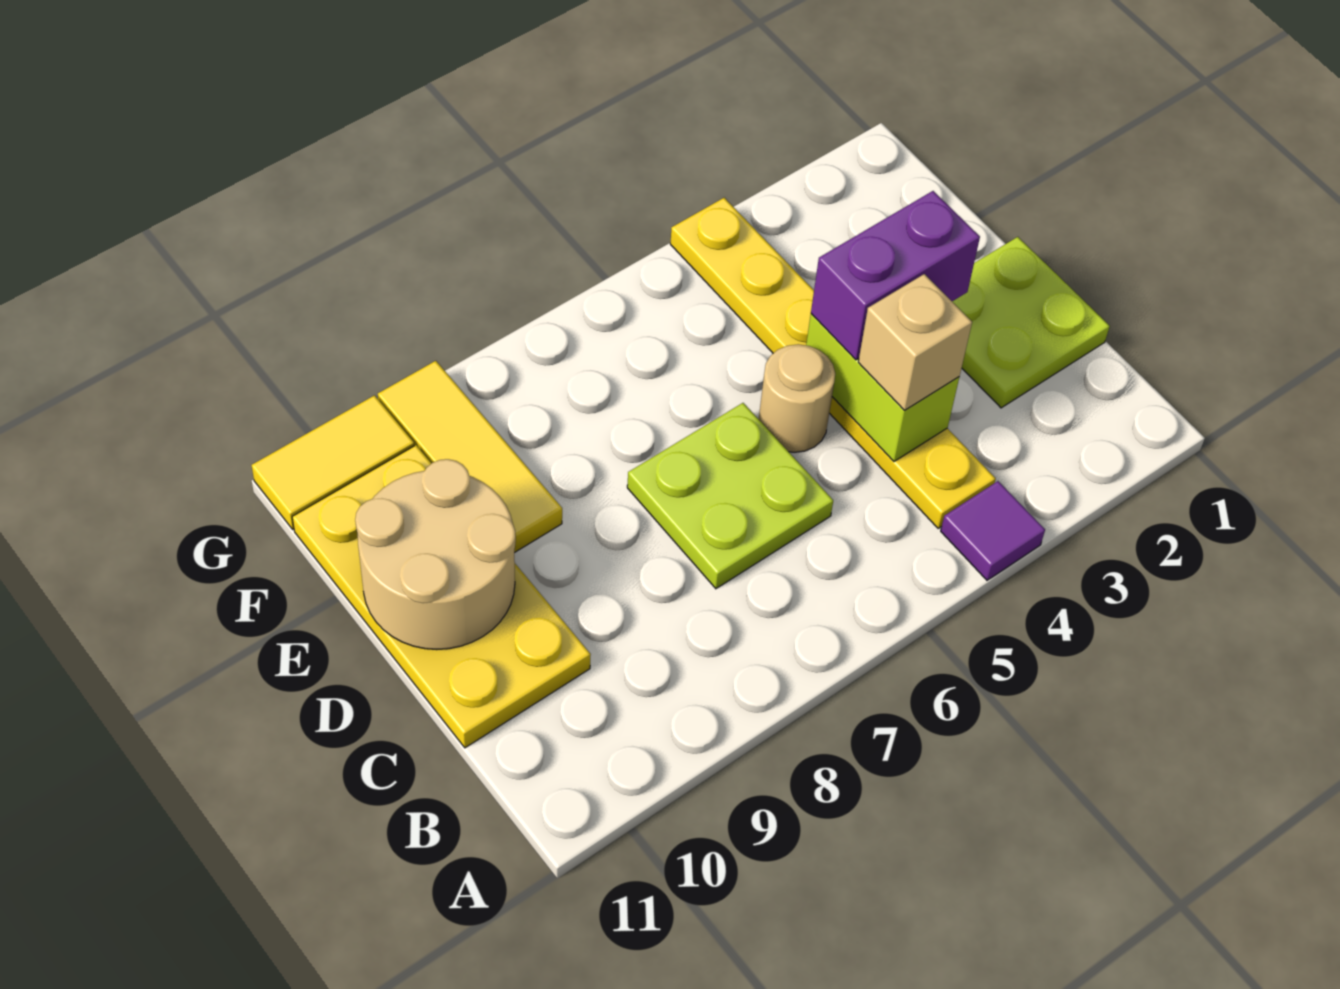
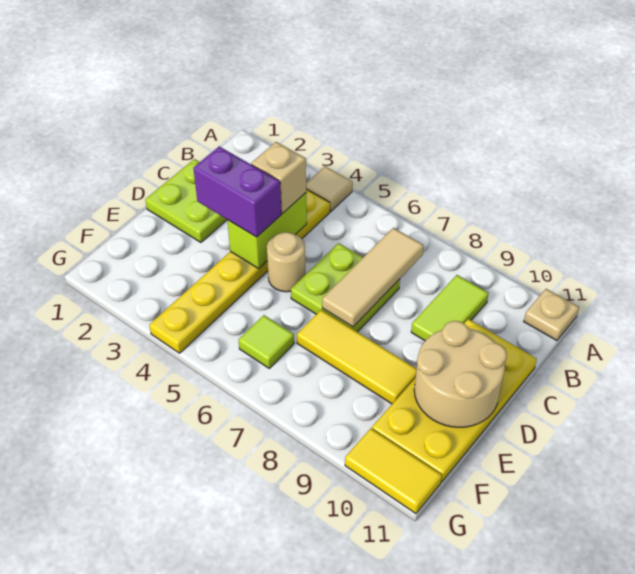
purple 1x1 tile [941,481,1045,580] -> tan 1x1 tile [306,166,353,211]
none -> tan 1x1 plate [524,289,579,341]
none -> tan 1x3 tile [322,228,424,327]
none -> lime 1x2 tile [411,275,489,341]
yellow 1x3 tile [378,361,562,553] -> yellow 1x3 tile turned to [297,310,417,404]
none -> lime 1x1 tile [239,315,294,368]

